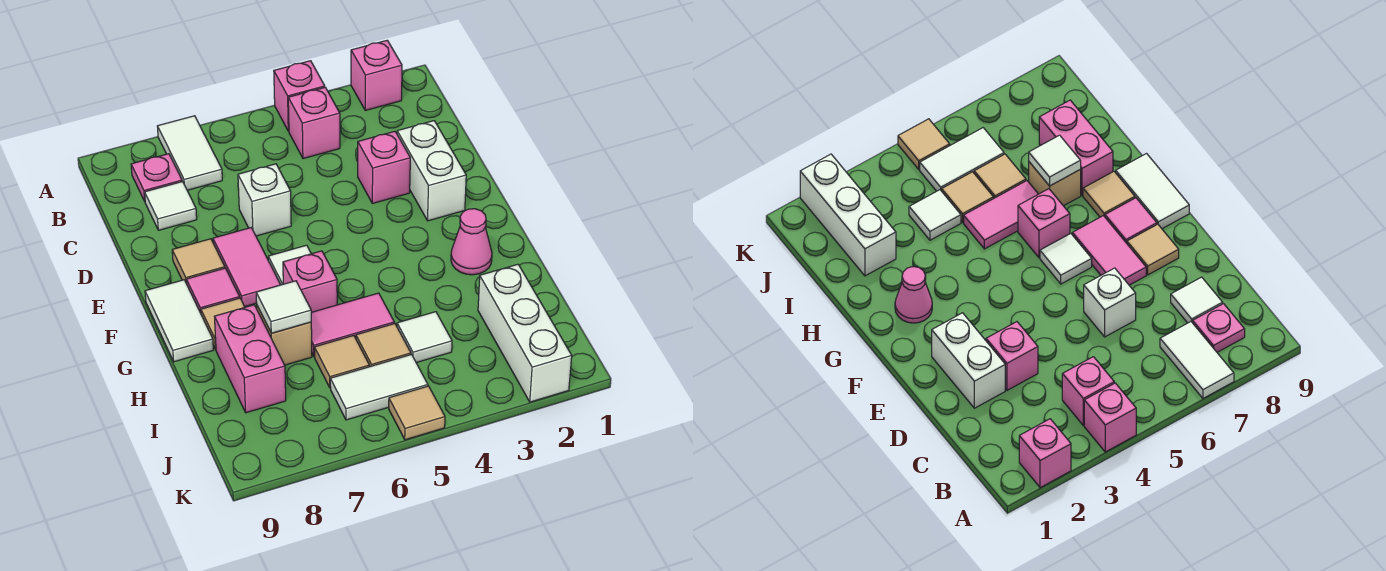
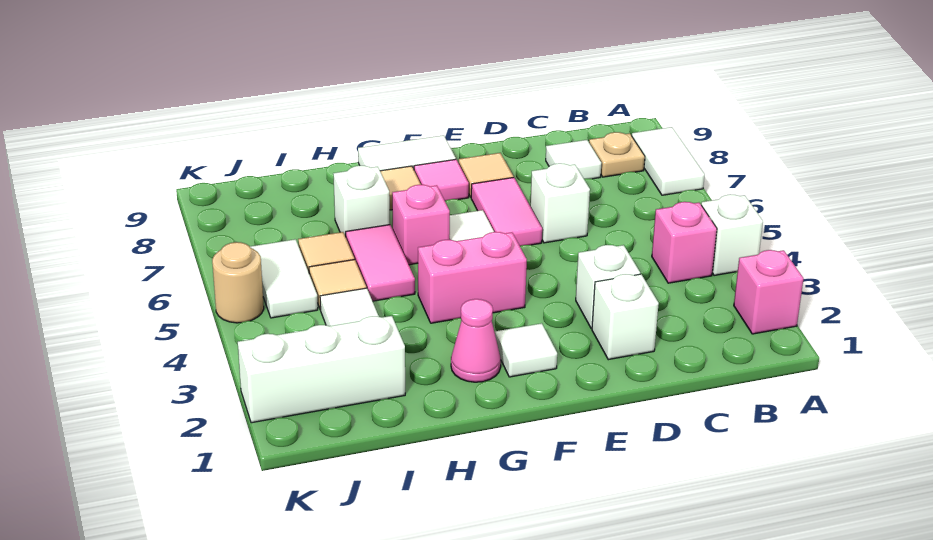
pink 1x1 brick [274,61,325,131] -> white 1x1 brick [701,194,763,276]
white 1x2 tile [157,116,222,190] -> white 1x2 tile turned to [632,127,705,195]
pink 1x1 plate [131,154,182,201] -> tan 1x1 plate [589,132,645,177]
white 1x2 brick [397,121,466,221] -> white 1x1 brick [592,274,659,360]
pink 1x1 brick [358,131,410,203] -> white 1x1 brick [576,245,640,329]
pink 1x2 tile [213,228,281,307] -> pink 1x2 tile turned to [471,177,542,246]
tan 1x1 brick [257,306,312,365] -> white 1x1 brick [333,166,390,237]
white 1x1 tile [256,281,311,333] -> white 1x1 tile moved to [495,323,557,377]
pink 1x2 brick [214,305,286,413] -> pink 1x2 brick moved to [418,232,527,323]
tan 1x1 tile [389,386,445,440] -> tan 1x1 round brick [212,242,264,323]

